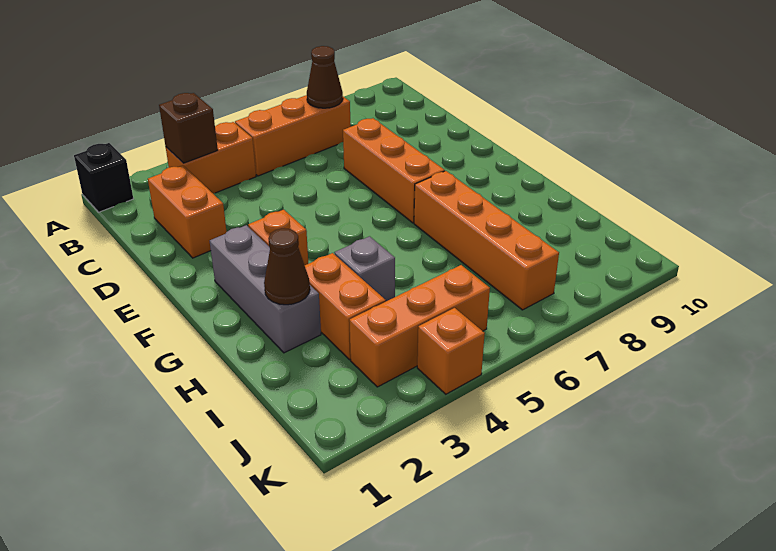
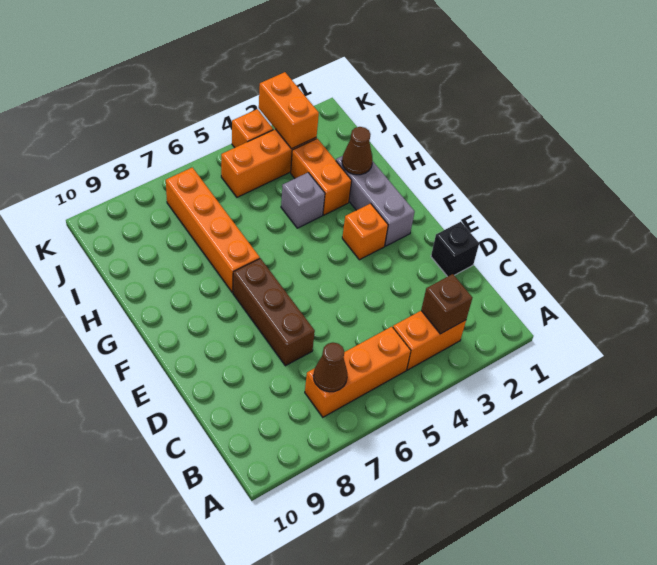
black 1x1 brick [74,143,133,212] -> black 1x1 brick moved to [431,222,479,277]
orange 1x2 brick [148,165,227,258] -> orange 1x2 brick moved to [259,72,319,149]
orange 1x3 brick [343,118,445,223] -> brown 1x3 brick [233,258,315,366]

